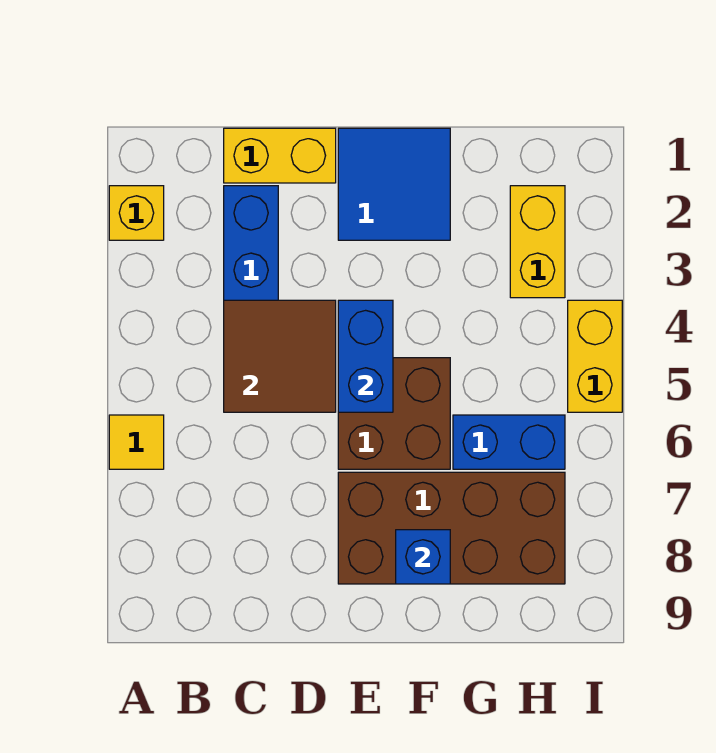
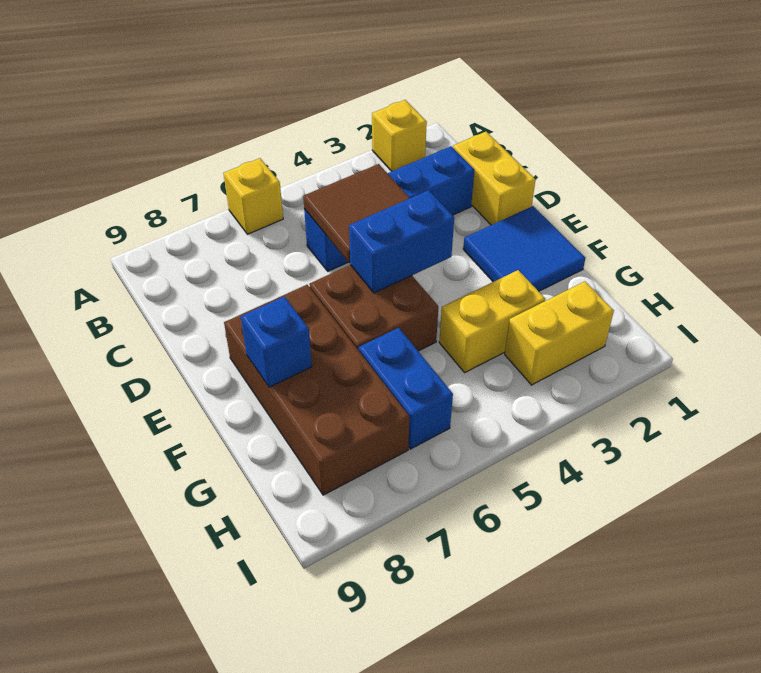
yellow 1x1 tile [109,415,164,469] -> yellow 1x1 brick [223,158,283,234]
yellow 1x2 brick [568,300,622,412] -> yellow 1x2 brick moved to [439,270,545,372]

